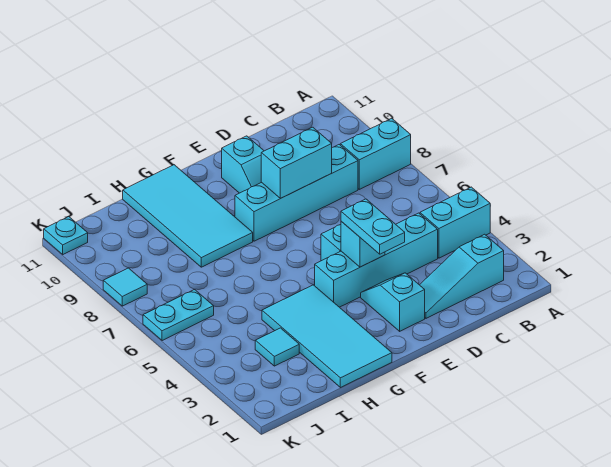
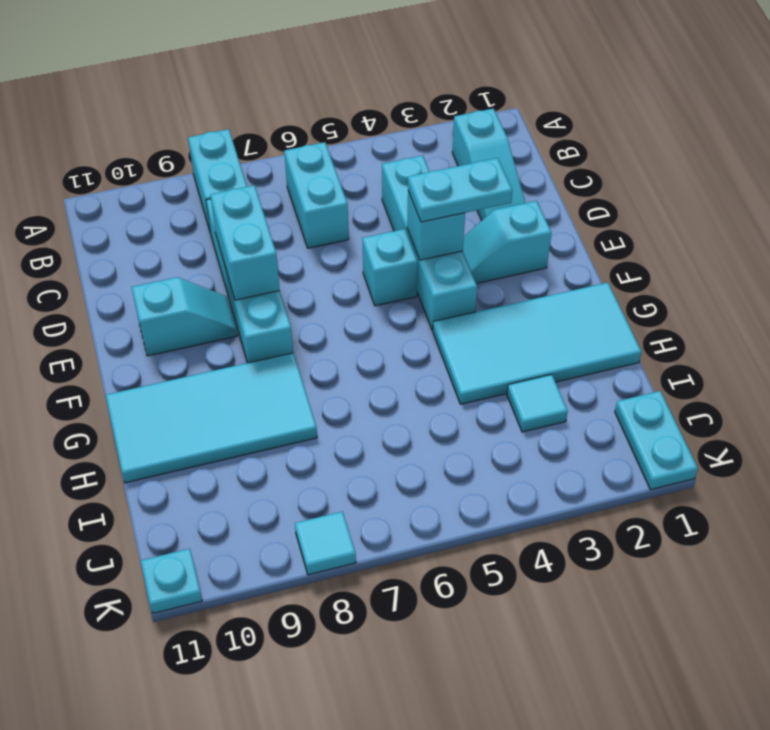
cyan 1x2 brick [420,187,490,258] -> cyan 1x2 brick moved to [284,142,349,248]
cyan 1x2 plate [143,289,214,341] -> cyan 1x2 plate moved to [615,391,698,490]

